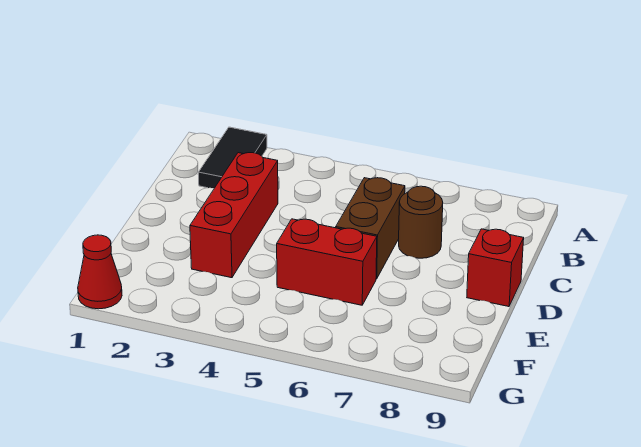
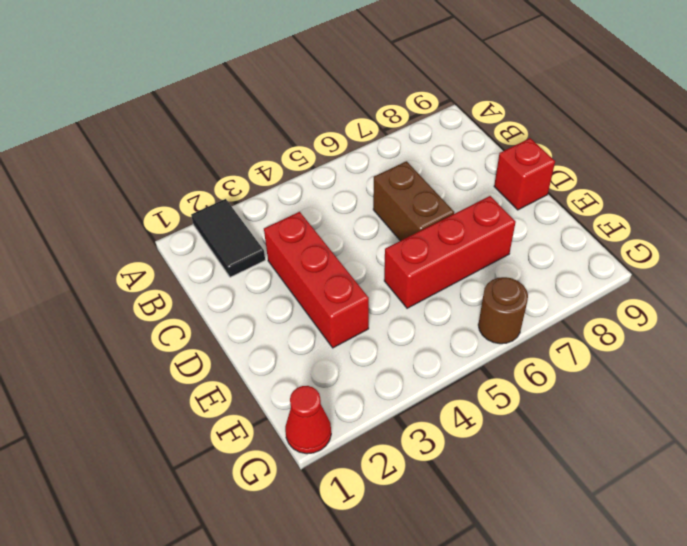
brown 1x1 round brick [399,186,443,258] -> brown 1x1 round brick moved to [478,277,528,344]
red 1x2 brick [277,219,377,305] -> red 1x3 brick [384,196,516,308]

